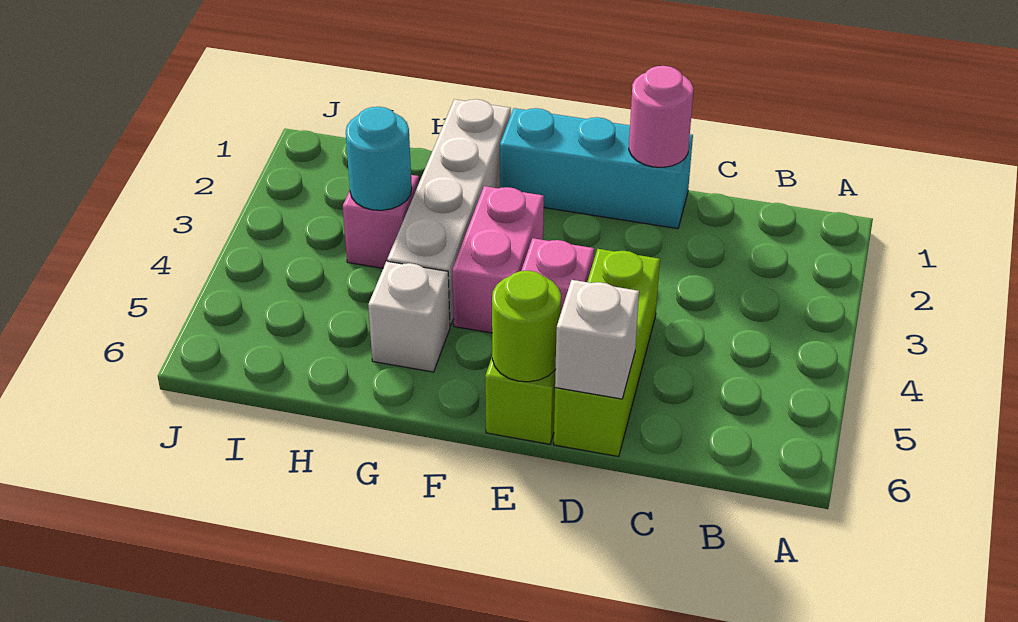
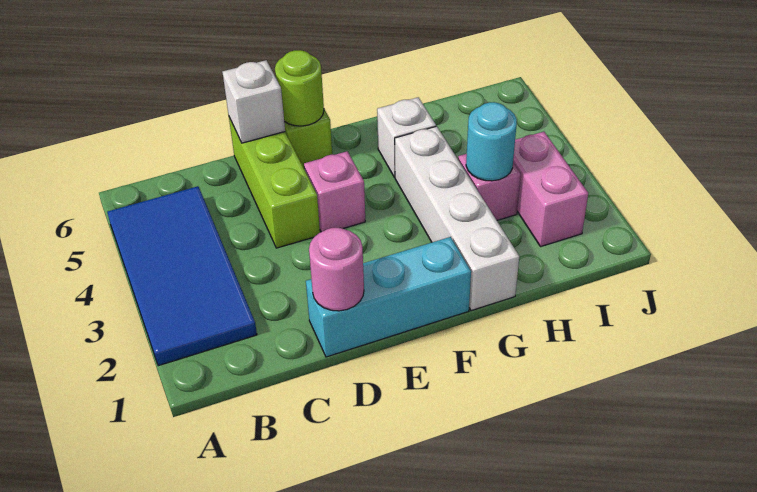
none -> blue 2x4 tile [107,186,257,366]
pink 1x2 brick [452,186,544,333] -> pink 1x2 brick moved to [513,132,588,247]

